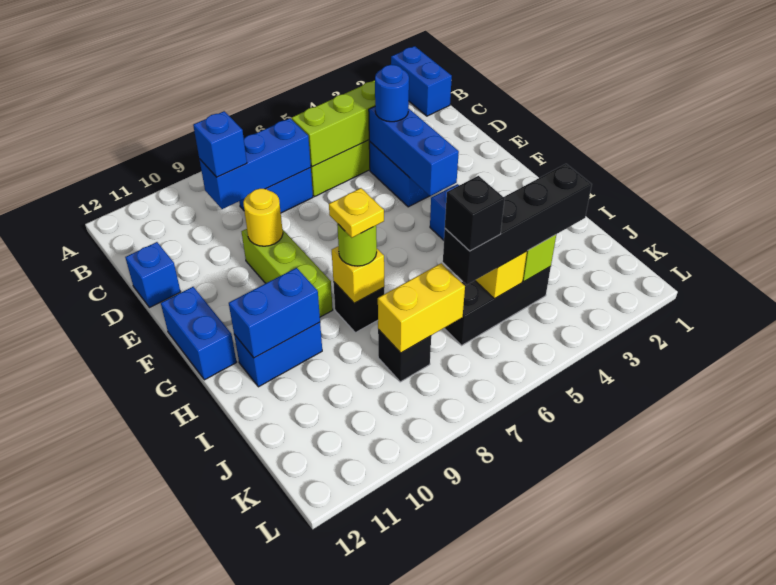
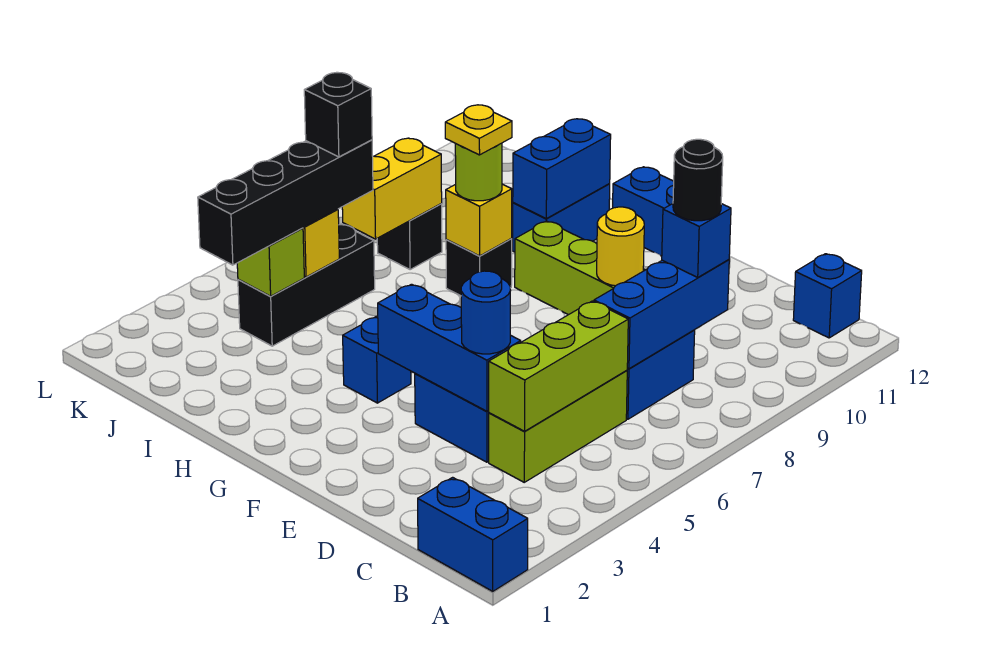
none -> black 1x1 round brick [673,139,723,221]
blue 1x1 brick [125,242,181,308] -> blue 1x1 brick moved to [793,254,862,338]

